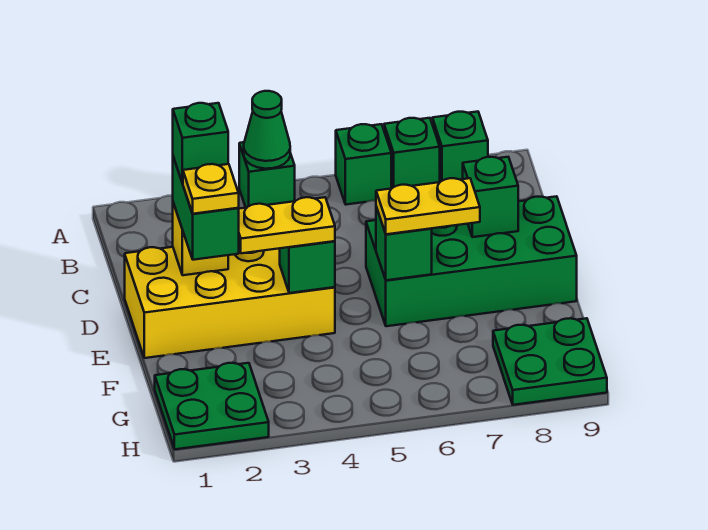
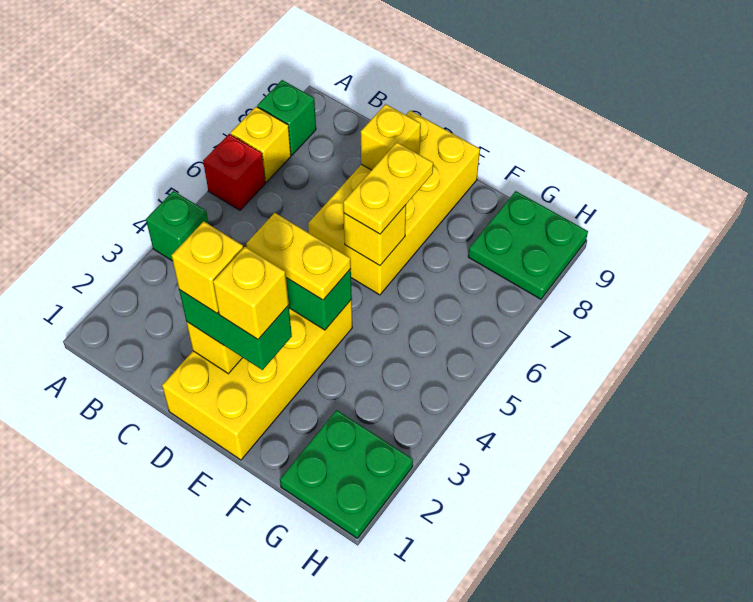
green 1x1 cone [244,91,290,169] -> none
green 1x1 brick [336,124,391,205] -> red 1x1 brick [203,134,265,210]
green 1x1 brick [384,118,440,189] -> yellow 1x1 brick [231,107,291,182]
green 1x1 brick [173,103,228,183] -> yellow 1x1 brick [171,221,243,313]
green 2x4 brick [366,196,577,326] -> yellow 2x4 brick [308,110,480,295]
green 1x1 brick [463,157,518,237] -> yellow 1x1 brick [361,104,421,170]
yellow 1x1 plate [183,164,239,214] -> yellow 1x1 brick [213,247,289,339]
yellow 1x2 plate [239,197,335,253] -> yellow 1x2 plate turned to [246,213,351,300]
green 1x1 brick [376,207,432,280] -> yellow 1x1 brick [344,205,406,266]

